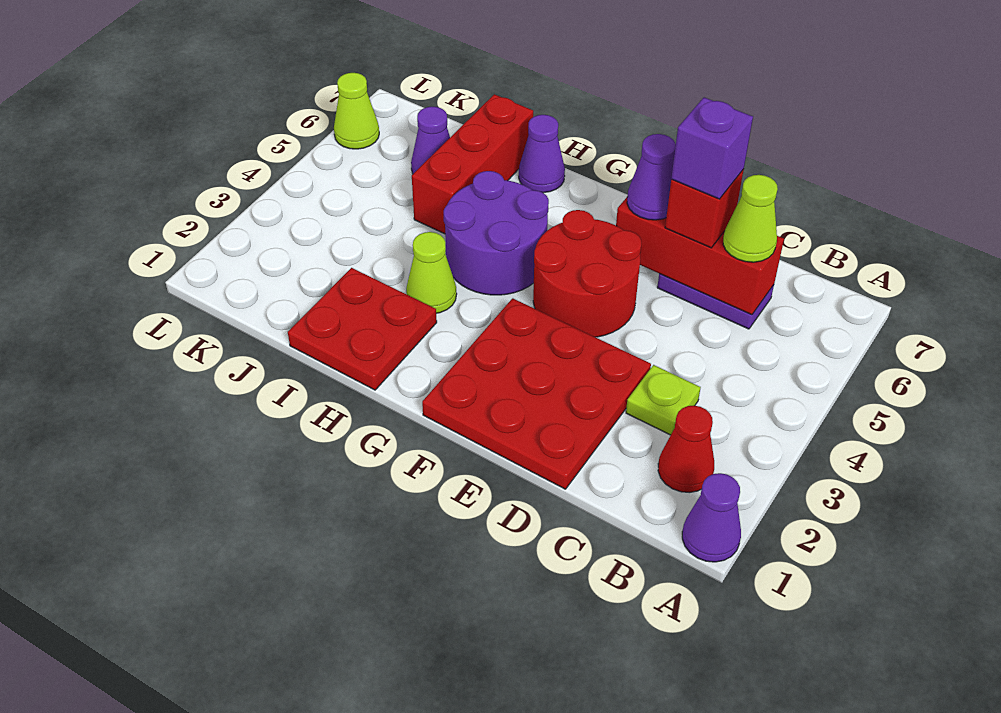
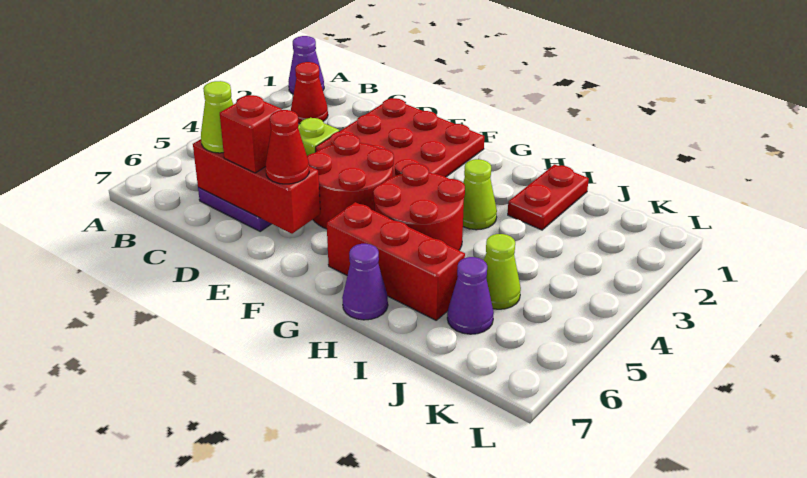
purple 1x1 brick [671,97,753,199] -> none
purple 1x1 cone [627,134,676,220] -> red 1x1 cone [265,110,309,184]
purple 2x2 round brick [444,171,549,295] -> red 2x2 round brick [373,164,465,250]
red 2x2 plate [288,268,437,390] -> red 1x2 plate [508,164,589,230]
red 1x3 brick [412,94,533,234] -> red 1x3 brick turned to [327,202,465,320]
lime 1x1 cone [334,73,379,149] -> lime 1x1 cone moved to [484,234,521,309]

